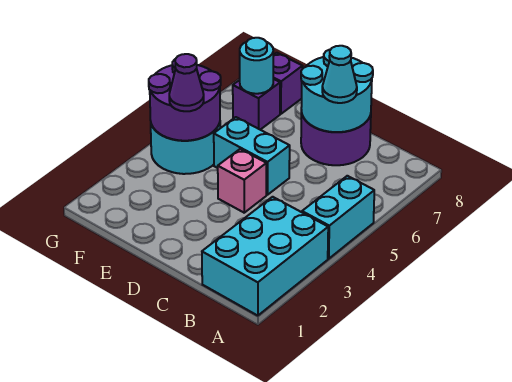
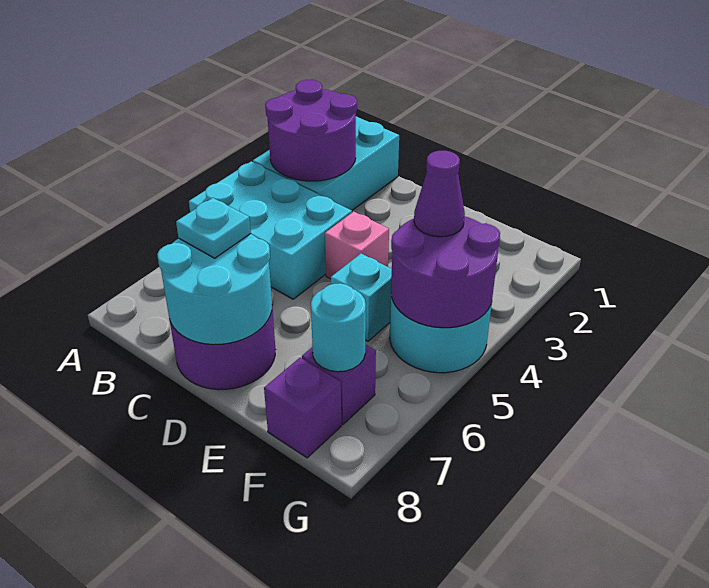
none -> purple 2x2 round brick [265,80,357,181]
cyan 1x2 brick [302,176,374,259] -> cyan 2x3 brick [189,162,352,299]
cyan 1x1 cone [322,46,357,103] -> cyan 1x1 plate [176,198,251,258]
cyan 1x2 brick [214,117,290,195] -> cyan 1x1 brick [331,254,392,341]

